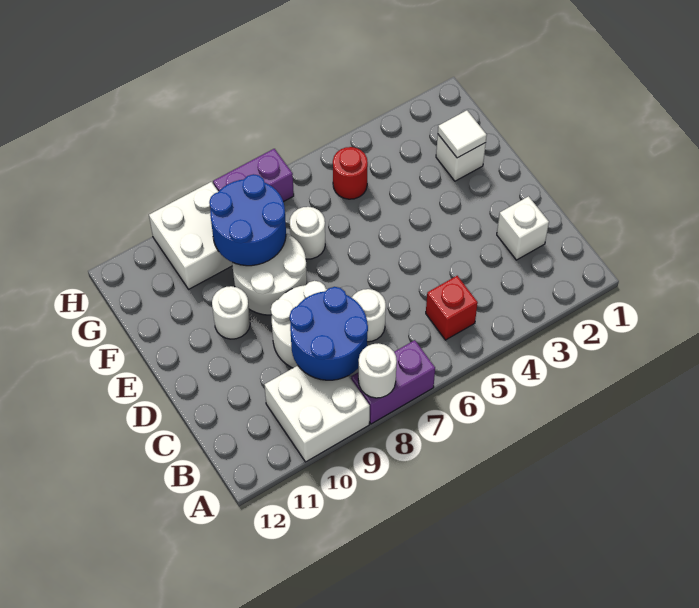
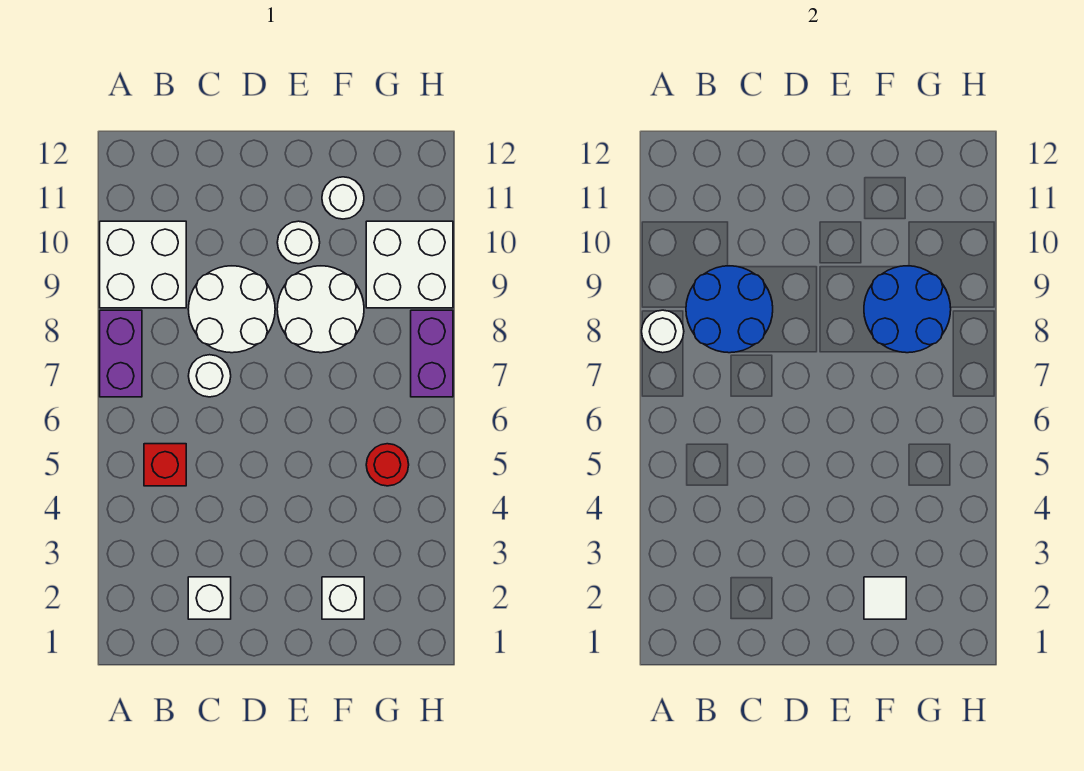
white 1x1 round brick [290,207,325,259] -> white 1x1 round brick moved to [322,177,364,219]

